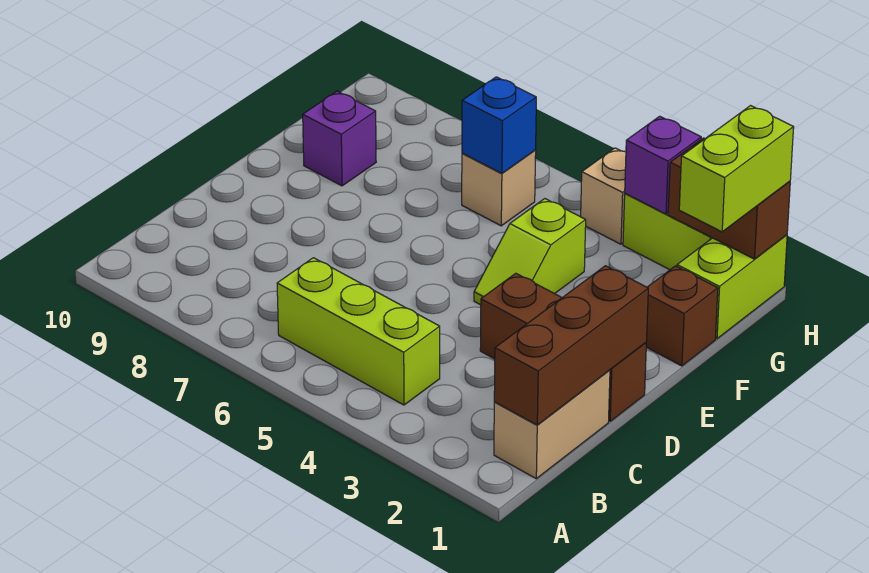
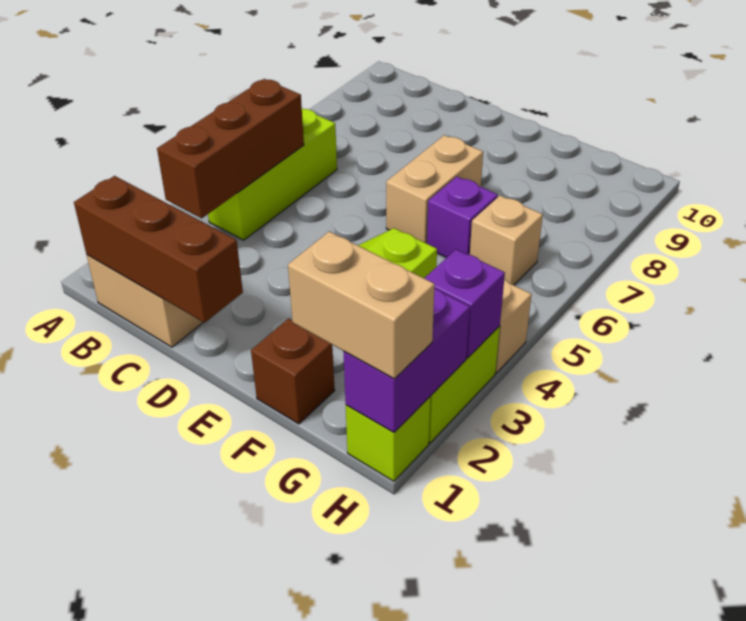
brown 1x3 brick [480,273,646,421] -> brown 1x3 brick moved to [157,79,304,218]
none -> tan 1x2 brick [386,135,483,244]
purple 1x1 brick [303,91,376,186] -> purple 1x1 brick moved to [427,177,498,258]
lime 1x2 brick [677,235,787,339] -> lime 1x1 brick [346,397,430,481]
lime 1x2 brick [679,106,794,232] -> tan 1x2 brick [288,231,435,379]
blue 1x1 brick [462,77,536,173] -> none
brown 1x2 brick [668,138,790,259] -> purple 1x2 brick [344,289,470,432]

